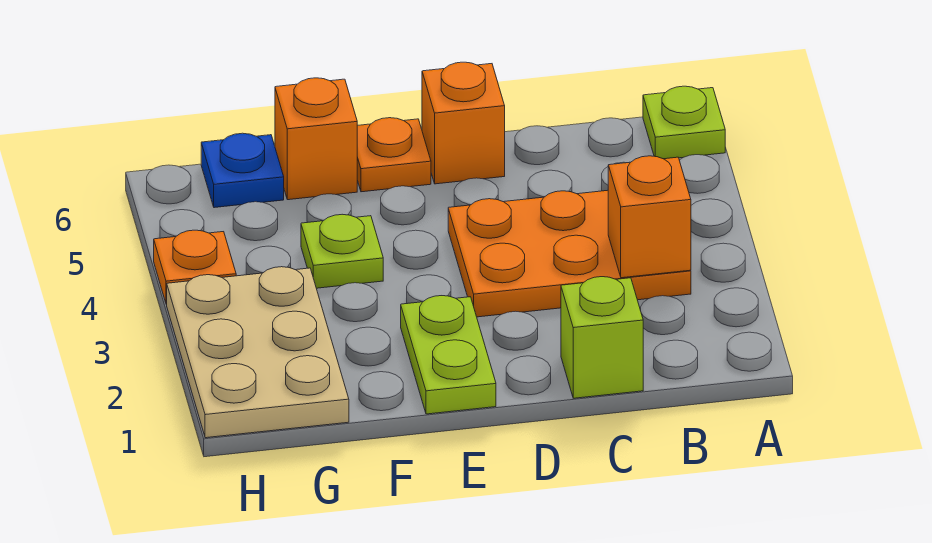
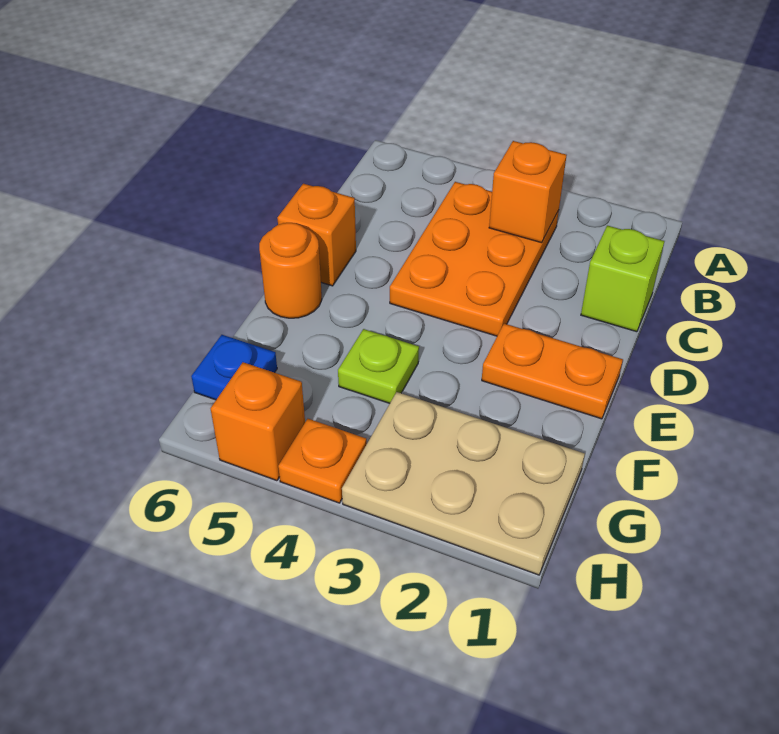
lime 1x1 plate [643,86,725,159] -> none
lime 1x2 plate [401,296,496,414] -> orange 1x2 plate [482,324,623,419]
orange 1x1 plate [357,118,431,192] -> orange 1x1 round brick [259,223,322,318]
orange 1x1 brick [275,78,357,200] -> orange 1x1 brick moved to [211,362,305,481]

